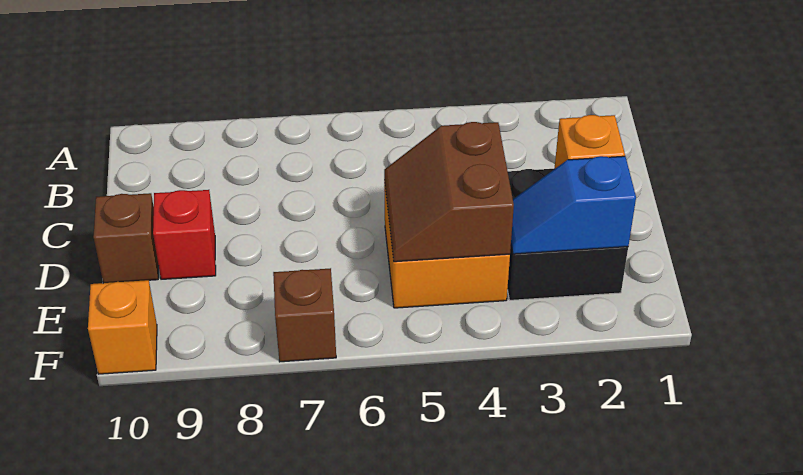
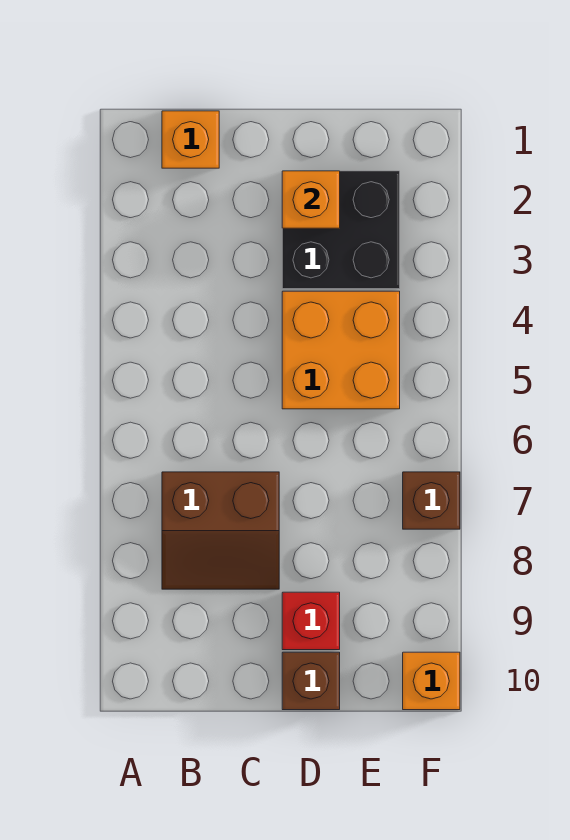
none -> orange 1x1 brick [162,111,219,168]
brown 2x2 slope [384,122,514,262] -> brown 2x2 slope moved to [162,472,279,589]
blue 1x2 slope [511,156,636,254] -> none

